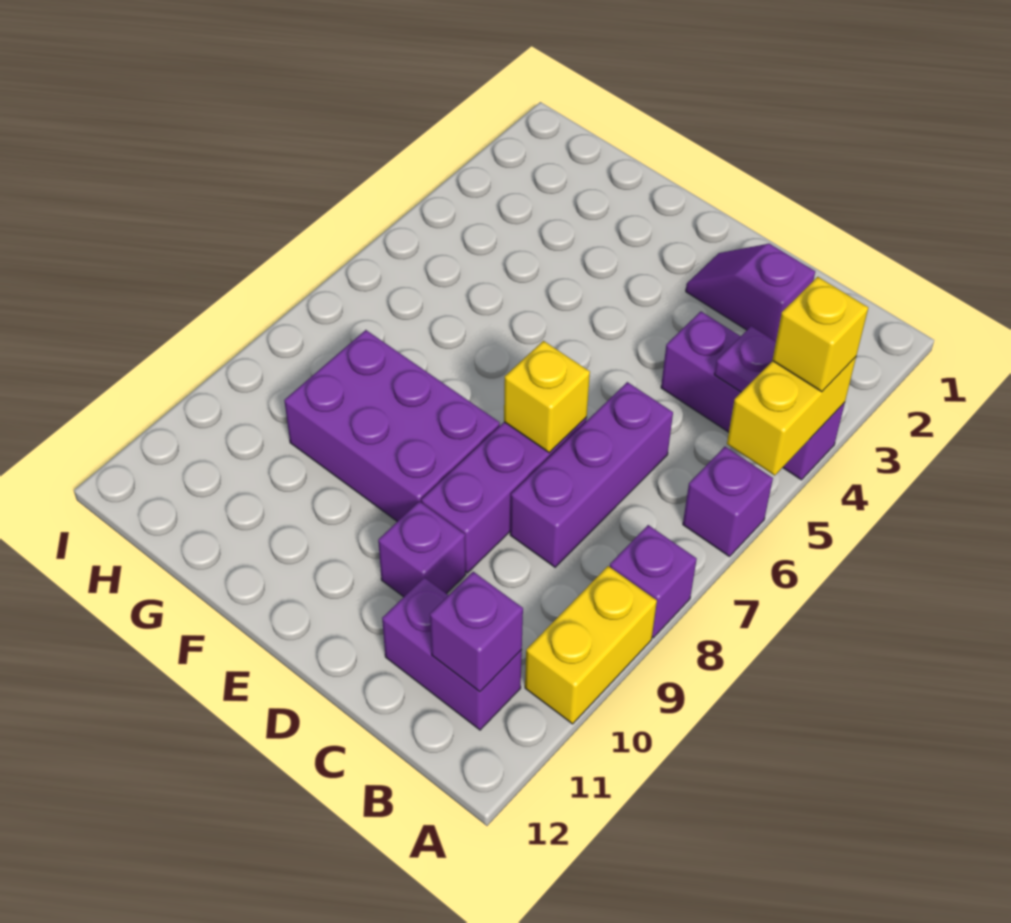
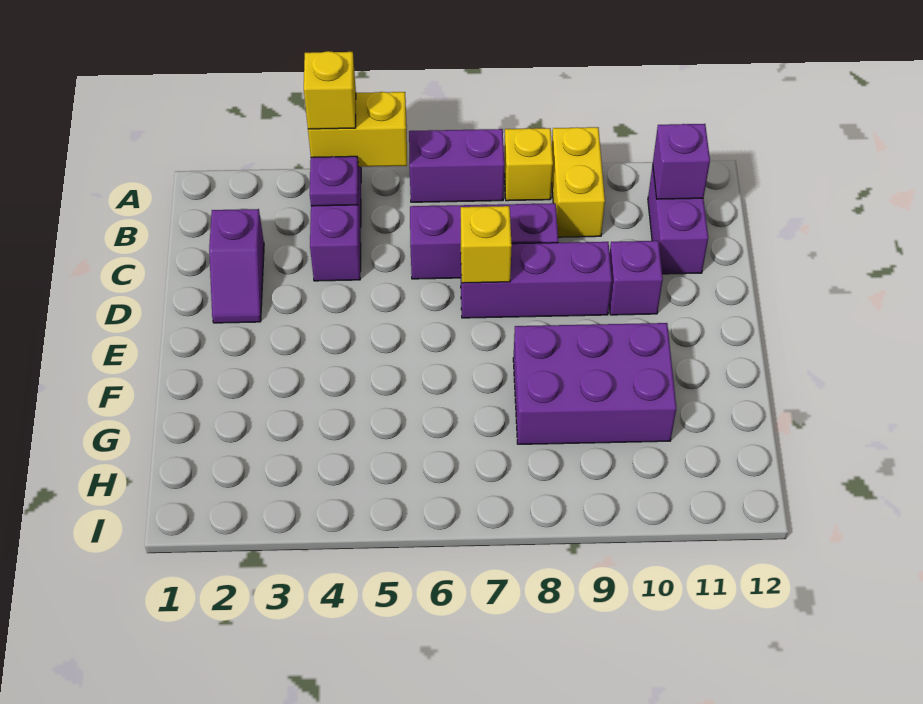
purple 1x1 brick [683,447,773,557] -> purple 1x2 brick [409,129,504,202]
purple 1x1 brick [610,525,697,638] -> yellow 1x1 brick [504,128,553,201]
yellow 1x2 brick [525,566,657,724] -> yellow 1x2 brick turned to [552,127,605,237]
purple 2x3 brick [284,330,500,522] -> purple 2x3 brick turned to [513,323,676,444]

